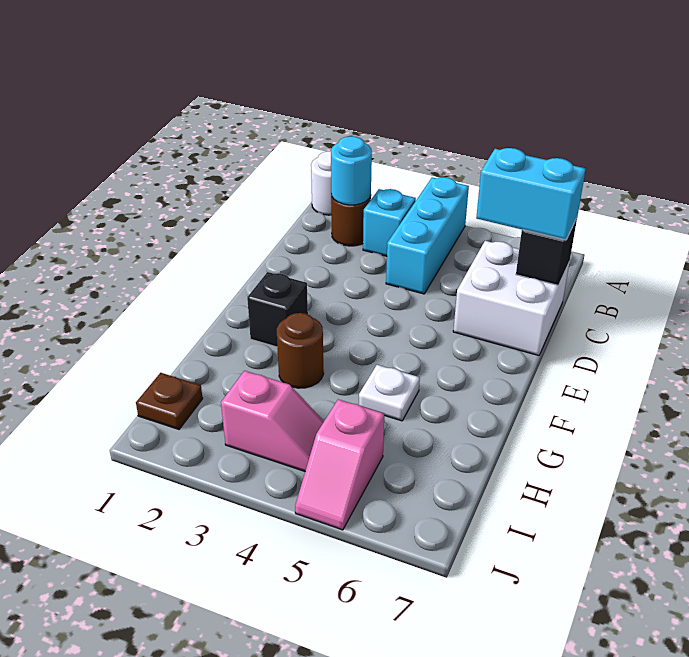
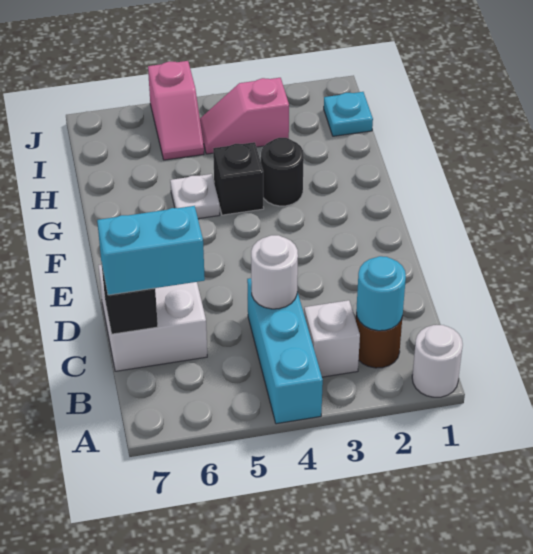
cyan 1x1 brick [363,189,416,256] -> white 1x1 brick [304,300,360,377]
none -> white 1x1 round brick [251,235,298,309]
black 1x1 brick [247,272,308,347] -> black 1x1 brick moved to [213,142,264,215]
brown 1x1 round brick [277,313,324,388] -> black 1x1 round brick [261,138,304,206]
brown 1x1 plate [136,373,203,429] -> cyan 1x1 plate [324,92,373,136]
pink 1x2 slope [295,399,384,530] -> pink 1x2 slope turned to [148,61,204,160]

